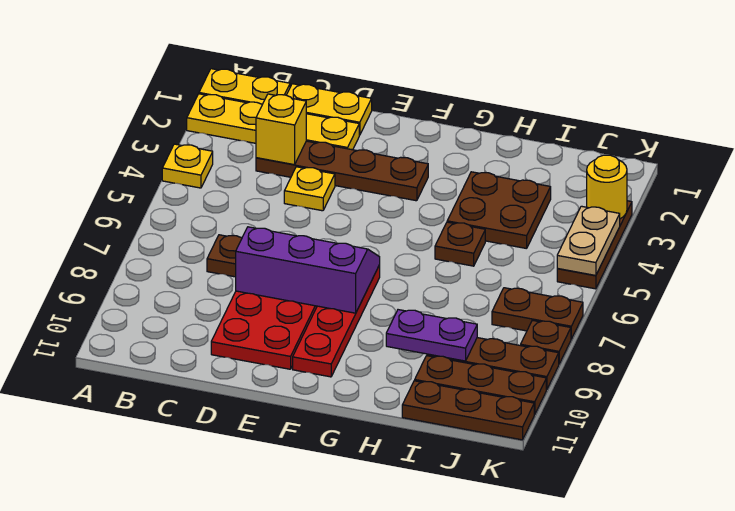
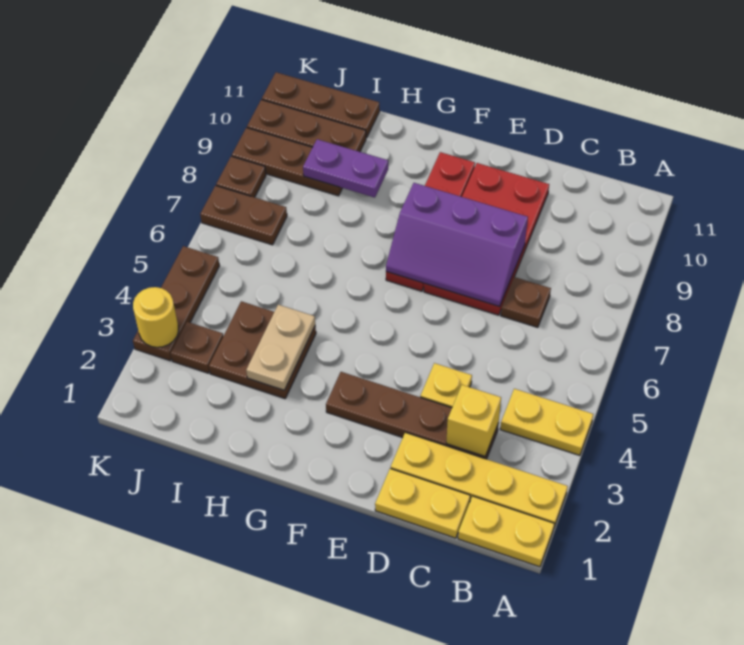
yellow 1x1 plate [162,144,213,188] -> yellow 1x2 plate [500,389,593,455]
brown 1x1 plate [435,222,485,266] -> brown 1x1 plate moved to [171,322,223,373]
tan 1x2 plate [557,206,620,275] -> tan 1x2 plate moved to [246,305,315,390]

